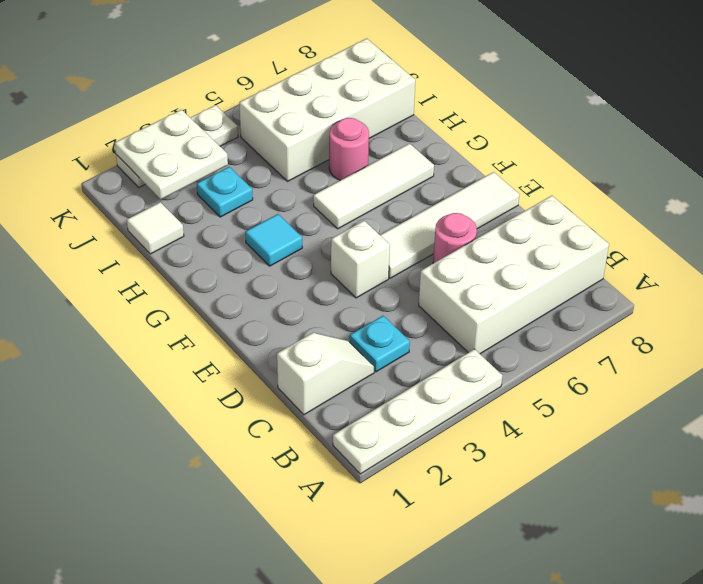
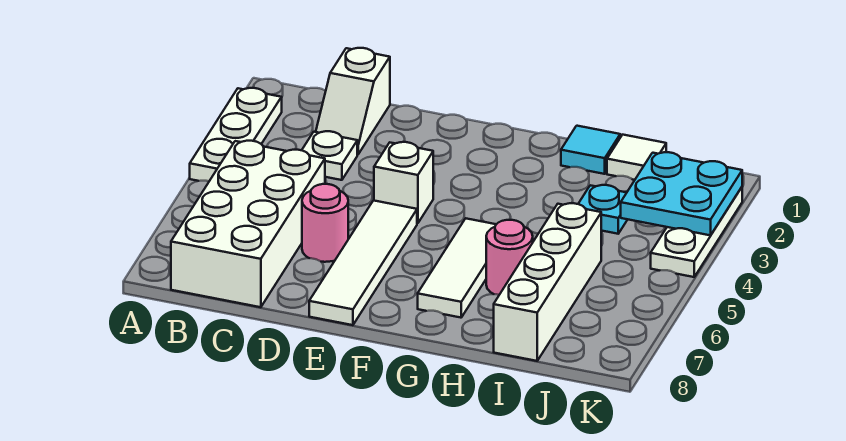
white 1x4 plate [333,349,502,474] -> white 1x3 plate [190,88,282,181]
cyan 1x1 plate [350,316,410,372] -> white 1x1 plate [302,131,357,180]
cyan 1x1 tile [245,214,302,266] -> cyan 1x1 tile moved to [561,126,620,174]
white 2x4 brick [239,38,415,181] -> white 1x4 brick [494,203,601,361]
white 2x2 plate [115,110,228,199] -> cyan 2x2 plate [621,152,742,235]

